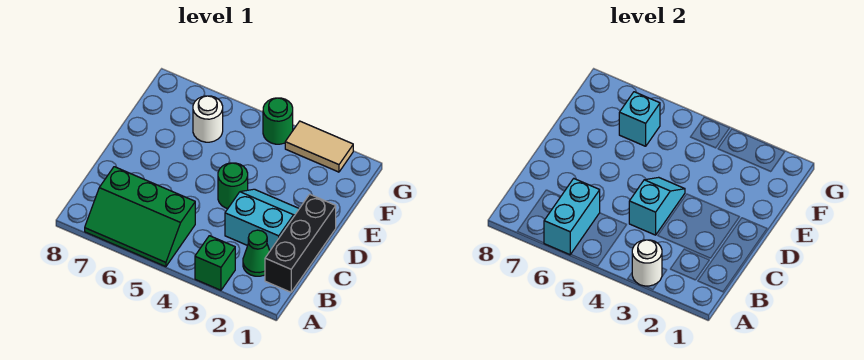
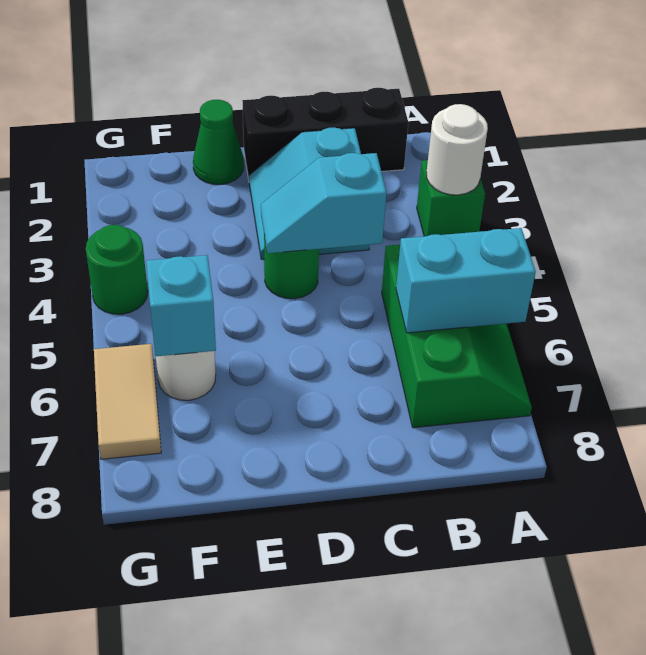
green 1x1 cone [243,230,270,276] -> green 1x1 cone moved to [193,100,244,184]
tan 1x2 tile [285,121,353,172] -> tan 1x2 tile moved to [94,344,161,459]

